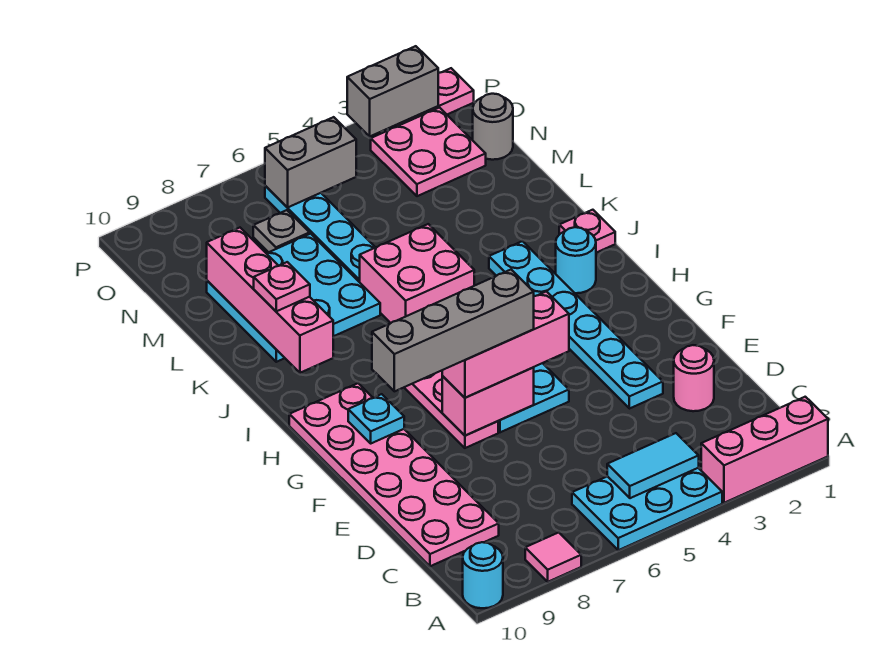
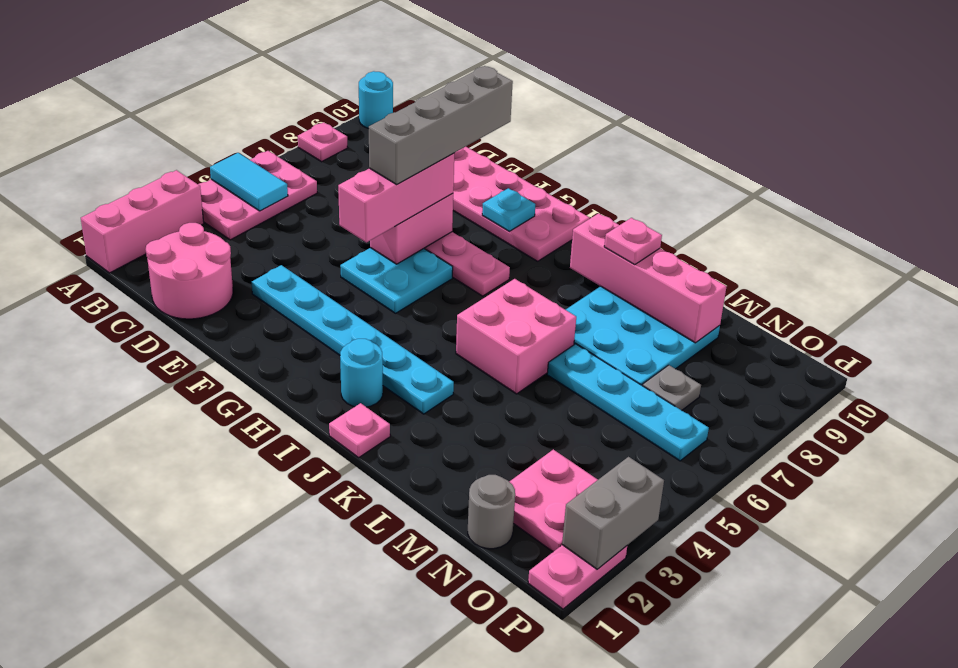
cyan 2x3 plate [572,468,722,550] -> pink 2x3 plate [198,151,317,240]
pink 1x1 tile [525,532,581,582] -> pink 1x1 plate [298,122,348,162]
cyan 1x2 tile [607,433,699,498] -> cyan 1x2 tile turned to [210,153,288,211]
pink 1x1 round brick [674,345,714,411] -> pink 2x2 round brick [146,223,233,319]
grey 1x2 brick [265,117,356,208] -> none

